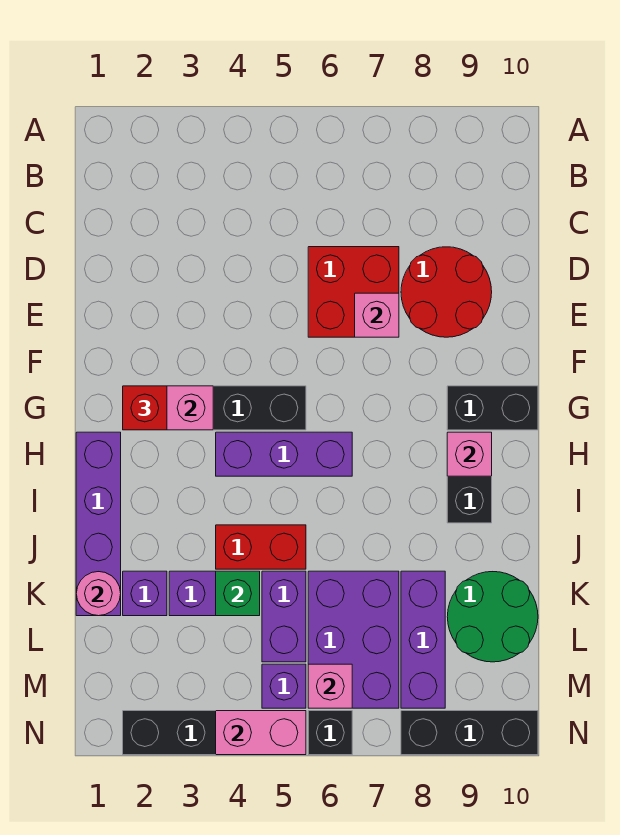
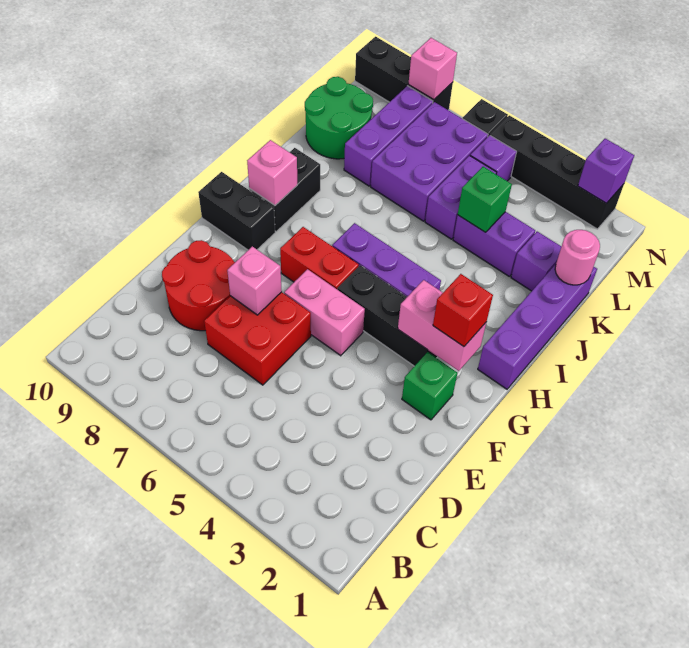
none -> green 1x1 brick [402,352,457,420]
red 1x2 brick [216,525,306,569] -> red 1x2 brick moved to [280,227,359,290]
pink 1x1 brick [308,664,352,708] -> pink 1x1 brick moved to [408,38,457,100]
none -> purple 1x1 brick [578,139,634,203]
pink 1x2 brick [216,711,306,755] -> pink 1x2 brick moved to [284,269,365,356]

